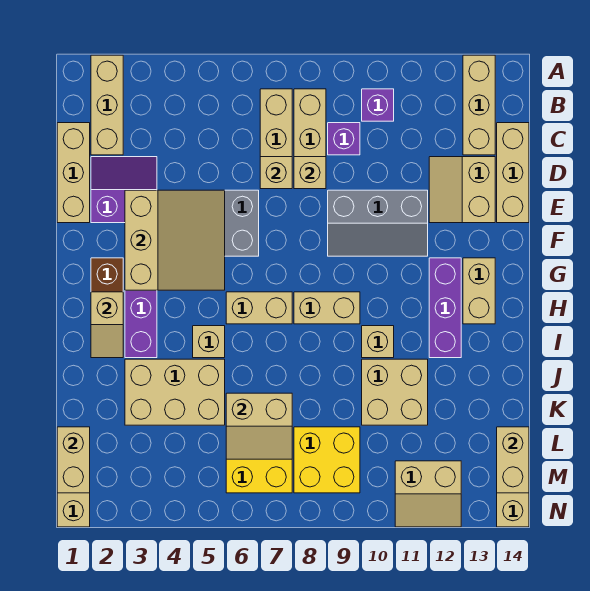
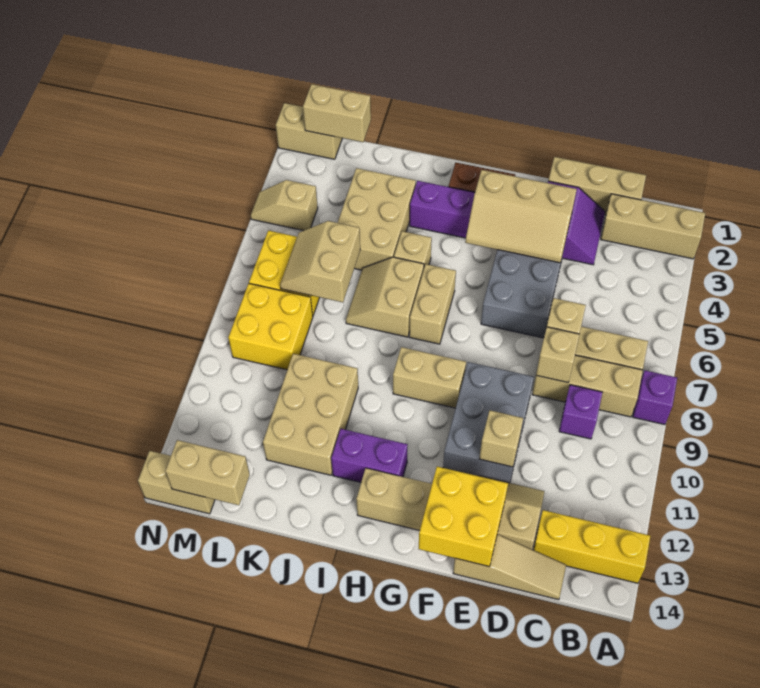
tan 1x3 brick [463,55,495,155] -> yellow 1x3 brick [534,510,650,583]
purple 1x1 brick [362,89,394,121] -> purple 1x1 brick moved to [633,371,677,425]
tan 1x3 brick [497,123,529,223] -> tan 1x3 slope [453,534,566,600]
tan 3x3 slope [125,190,225,290] -> tan 2x3 slope [465,170,577,263]
grey 2x3 slope [328,190,428,256] -> grey 2x3 brick [443,362,534,483]
none -> yellow 2x2 brick [419,467,508,567]
purple 1x3 brick [429,258,461,358] -> purple 1x2 brick [331,429,407,482]
tan 1x2 slope [91,292,123,358] -> tan 1x2 slope moved to [251,180,318,231]
tan 1x2 brick [294,292,360,324] -> tan 1x2 brick turned to [393,347,466,408]
tan 1x1 brick [362,326,394,358] -> tan 1x1 brick moved to [479,410,523,467]
tan 2x2 brick [362,359,428,425] -> tan 2x3 brick [263,354,358,475]
tan 2x2 slope [395,461,461,527] -> tan 2x2 slope moved to [346,257,424,337]

